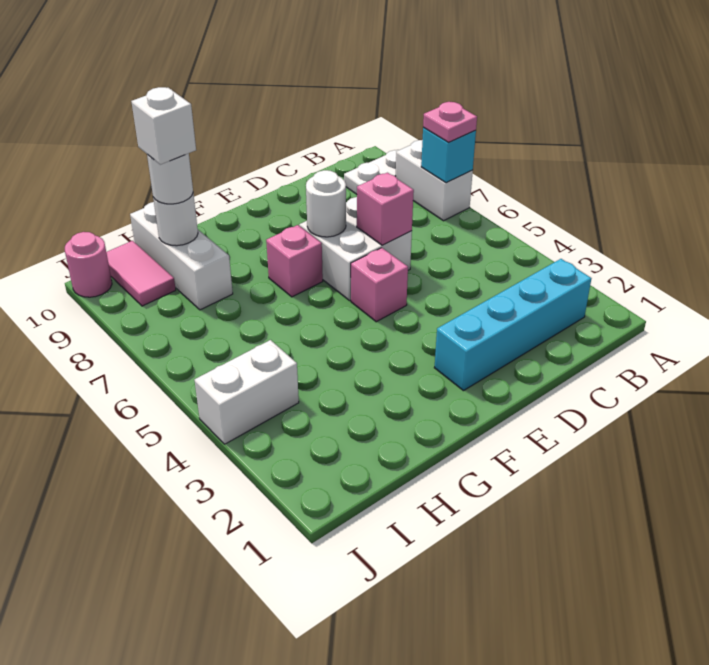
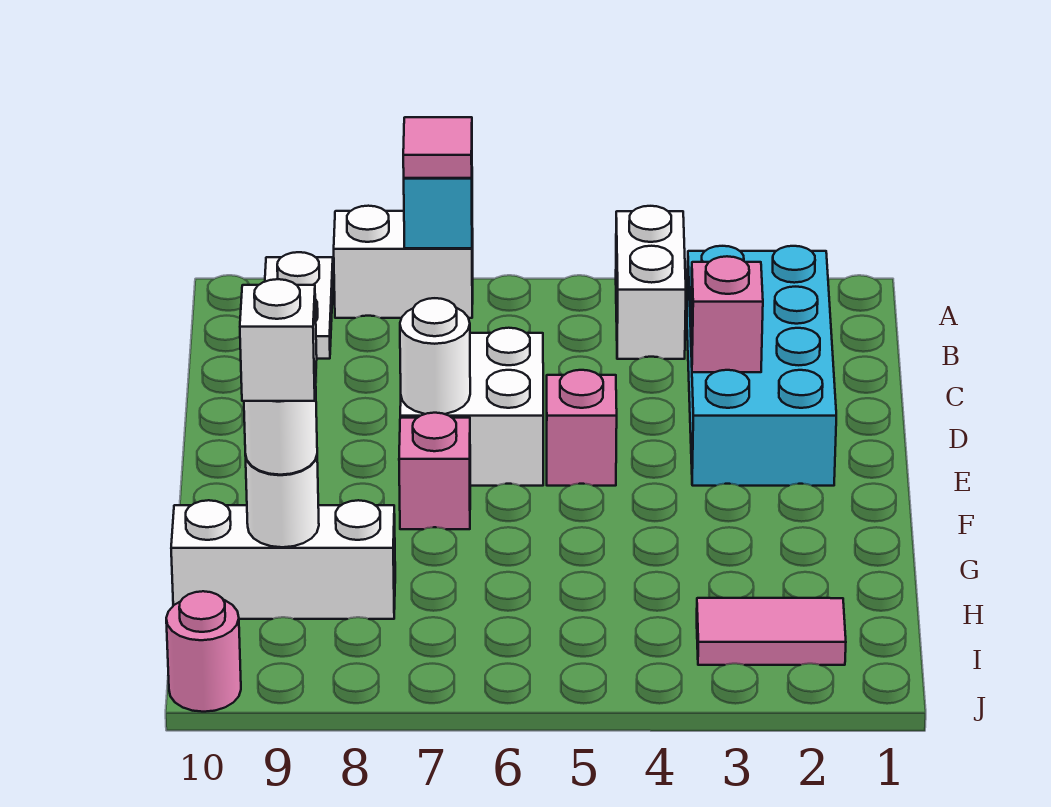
pink 1x1 plate [423,102,477,143] -> pink 1x1 tile [403,117,472,178]
cyan 1x4 brick [434,259,591,391] -> cyan 2x4 brick [687,246,836,486]
pink 1x1 brick [357,173,414,245] -> pink 1x1 brick moved to [691,256,763,372]
white 1x2 brick [195,340,299,444] -> white 1x2 brick moved to [616,206,686,359]
pink 1x2 tile [106,241,176,306] -> pink 1x2 tile moved to [697,598,846,665]

